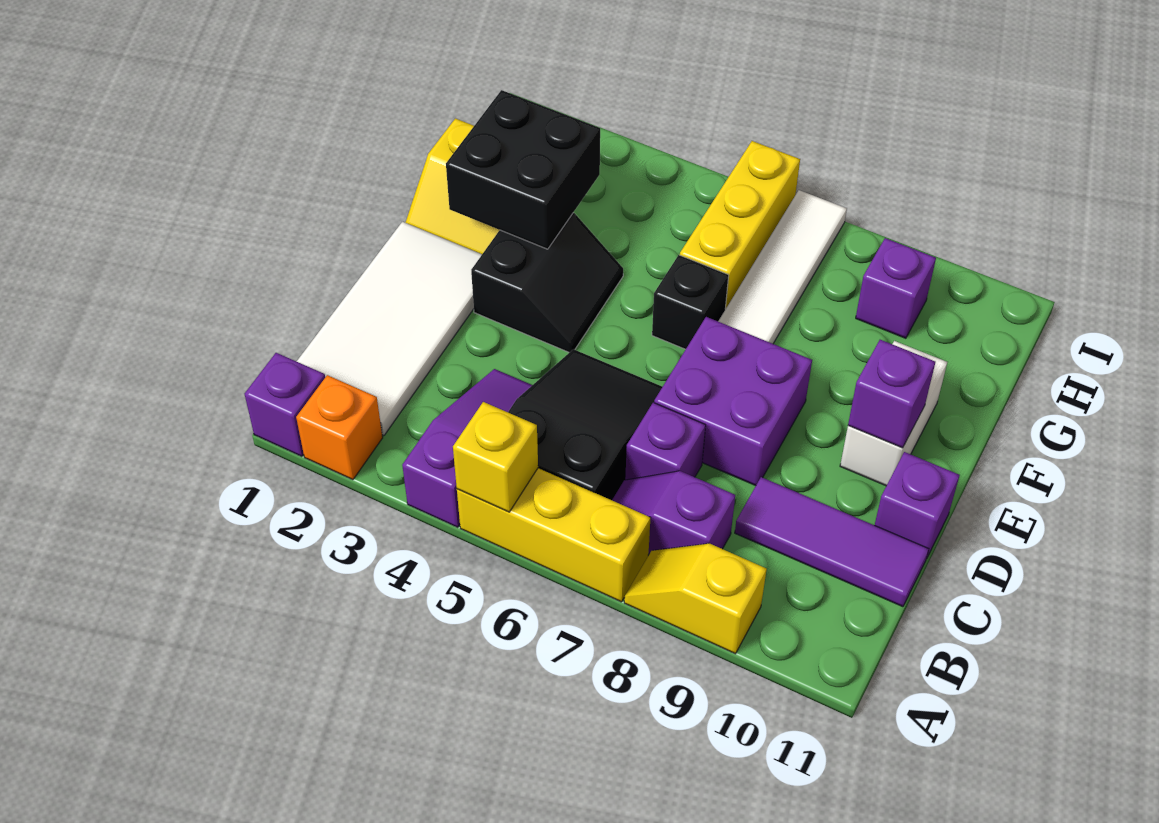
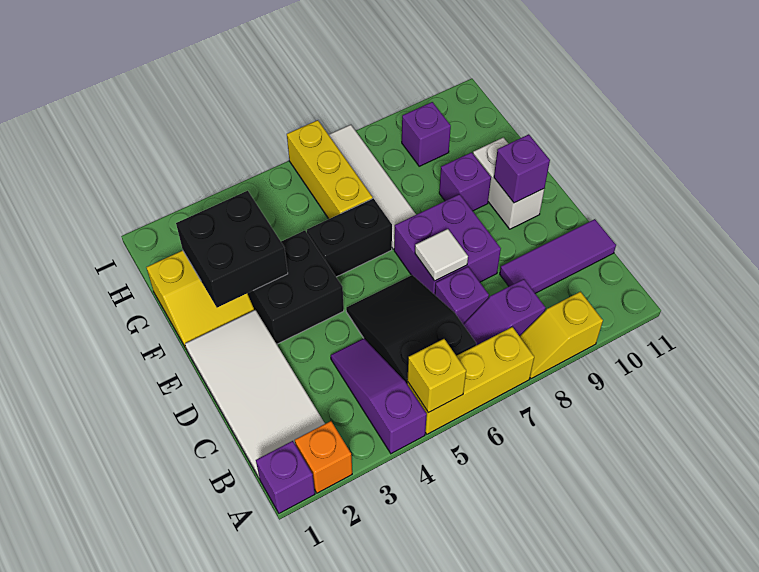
none -> white 1x1 tile [415,229,468,281]
purple 1x1 brick [875,452,960,559] -> purple 1x1 brick moved to [439,152,491,211]
black 2x2 slope [471,213,623,353] -> black 2x2 brick [247,230,344,344]
black 1x1 brick [652,255,729,349] -> black 1x2 brick [307,198,392,277]

